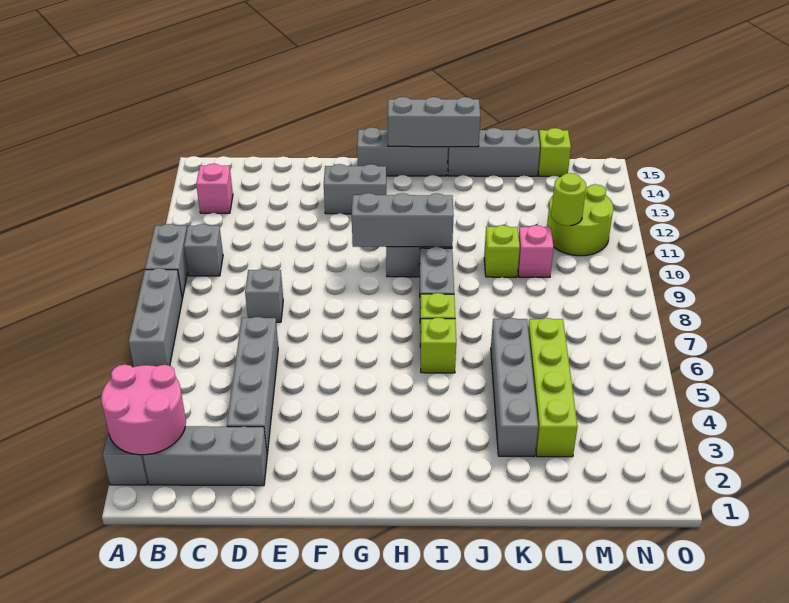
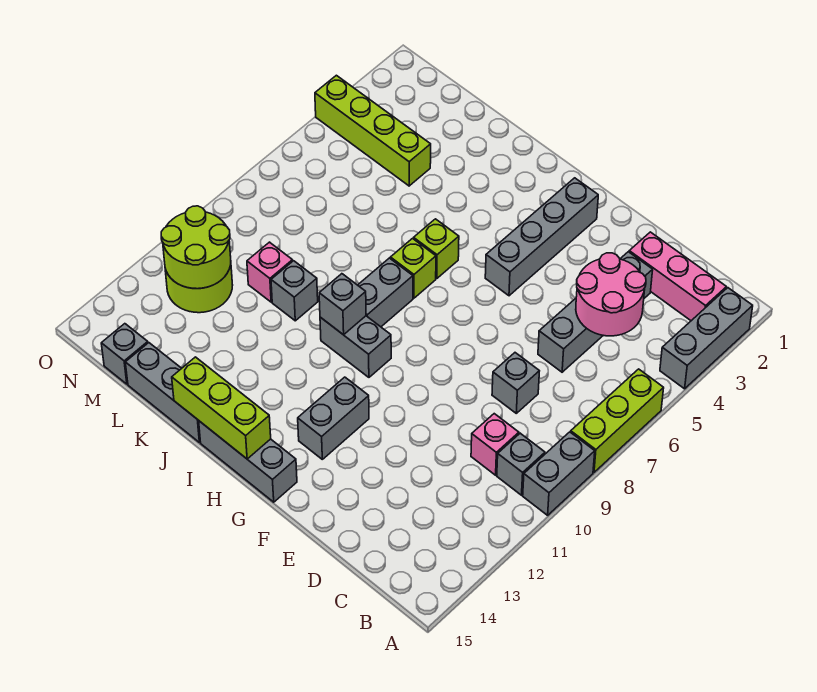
pink 2x2 round brick [101,365,186,455] -> pink 2x2 round brick moved to [576,253,646,336]
grey 1x3 brick [129,268,182,367] -> lime 1x3 brick [571,369,664,472]
grey 1x3 brick [143,426,267,486] -> pink 1x3 brick [629,232,726,321]
pink 1x1 brick [196,164,233,213] -> pink 1x1 brick moved to [471,414,519,475]
grey 1x2 brick [324,164,386,214] -> grey 1x2 brick turned to [298,377,369,459]
grey 1x3 brick [352,193,454,247] -> grey 1x1 brick [319,274,366,335]
grey 1x3 brick [388,97,480,147] -> lime 1x3 brick [172,357,271,459]
grey 1x4 brick [491,318,538,457] -> grey 1x4 brick moved to [485,178,598,296]
lime 1x1 brick [484,225,520,277] -> grey 1x1 brick [271,261,318,321]
lime 1x4 brick [528,318,577,457] -> lime 1x4 brick turned to [315,75,431,186]
lime 1x1 round brick [551,173,586,226] -> lime 2x2 round brick [161,206,231,289]
lime 1x1 brick [538,128,571,176] -> grey 1x1 brick [101,324,148,384]

